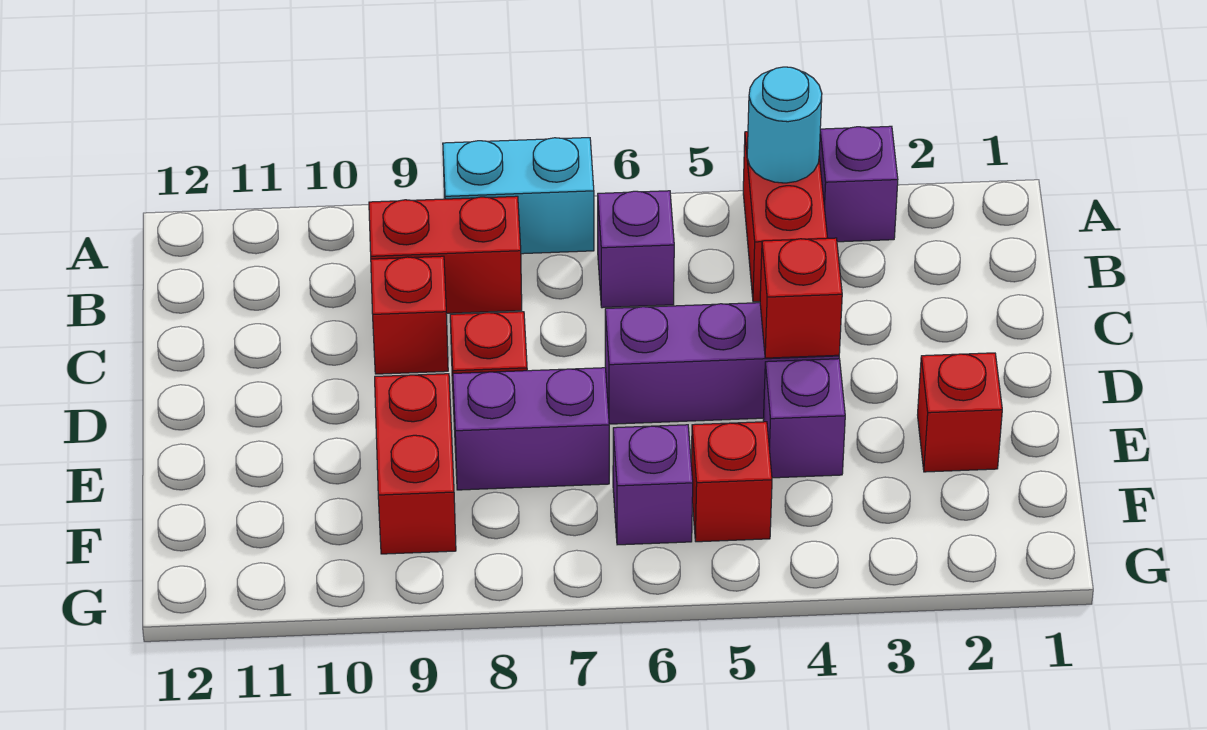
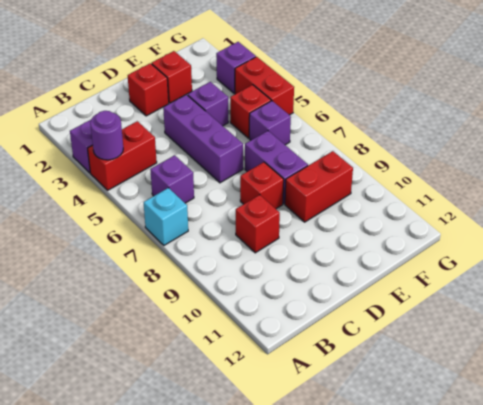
cyan 1x1 round brick [747,67,822,183] -> purple 1x1 round brick [90,111,123,160]
cyan 1x2 brick [443,138,594,254] -> cyan 1x1 brick [144,188,188,245]
red 1x2 brick [369,196,522,313] -> red 1x2 brick moved to [235,57,294,115]
red 1x1 brick [760,238,842,358] -> red 1x1 brick moved to [128,63,169,116]
none -> purple 1x1 brick [216,42,256,93]

